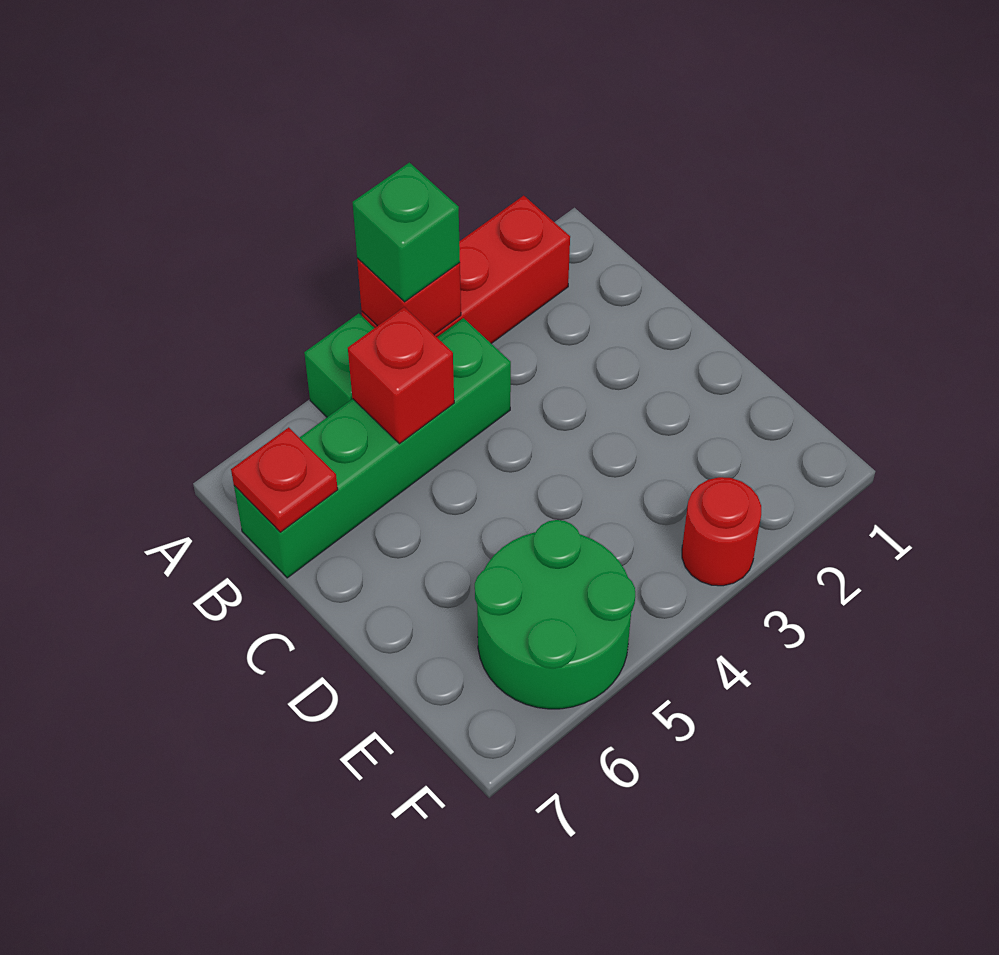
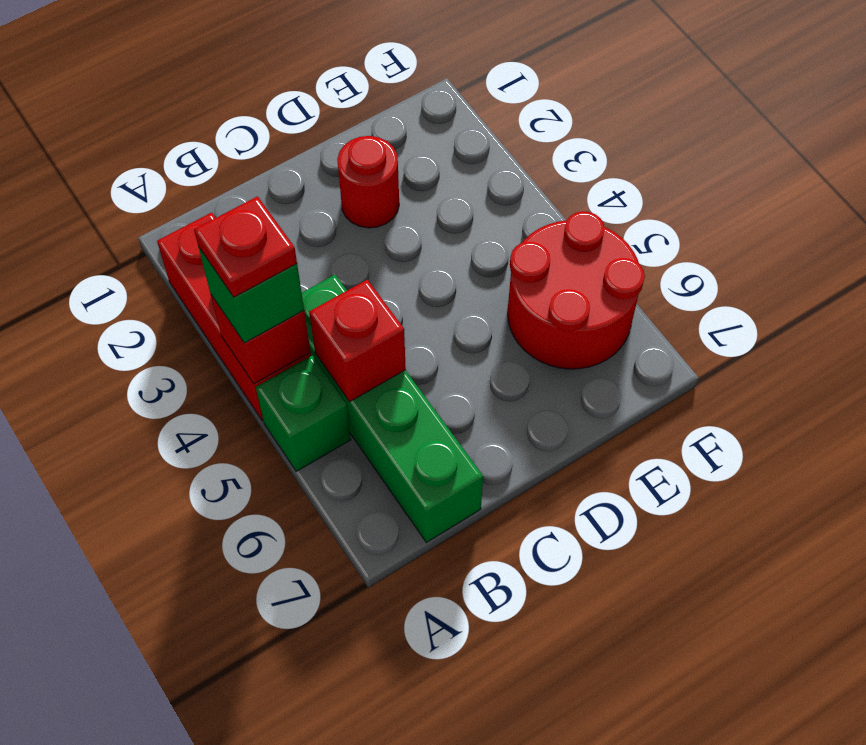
red 1x1 plate [231,427,338,532] -> red 1x1 plate moved to [194,196,297,297]
green 2x2 round brick [475,520,635,709] -> red 2x2 round brick [508,211,645,369]
red 1x1 round brick [682,477,761,586] -> red 1x1 round brick moved to [337,136,399,228]

